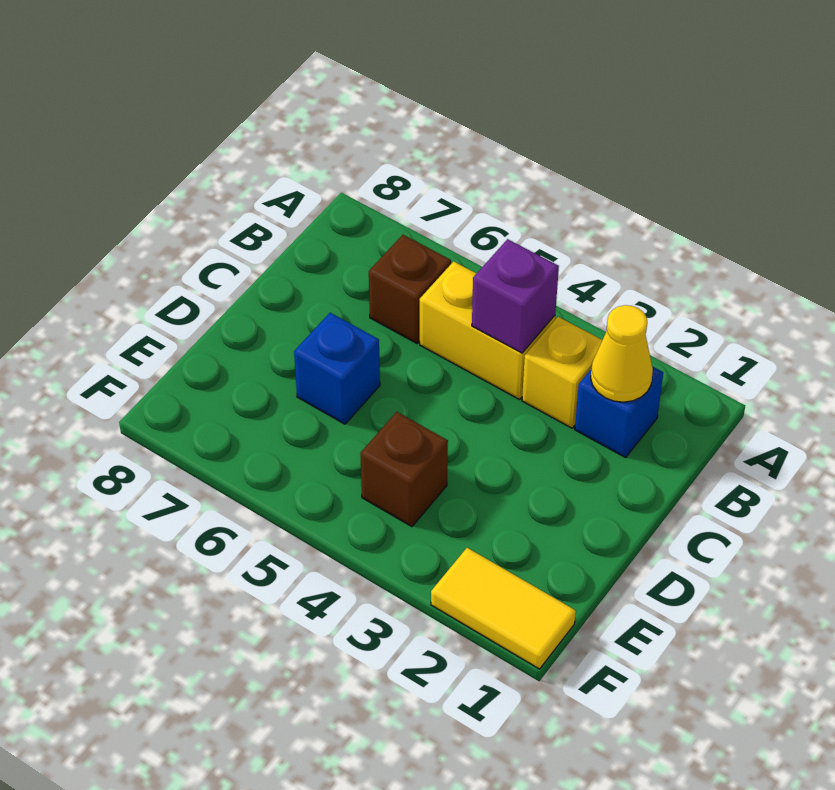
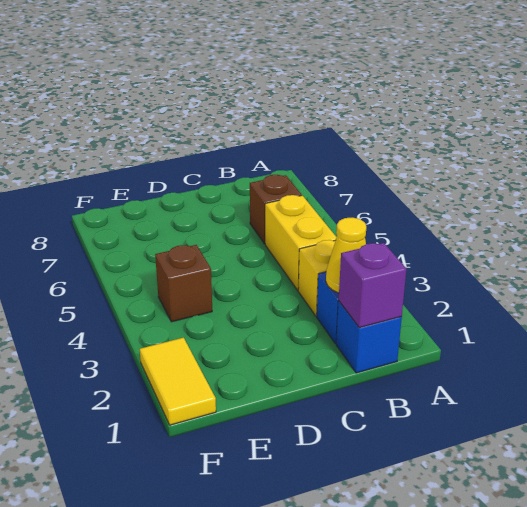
purple 1x1 brick [472,239,559,353] -> purple 1x1 brick moved to [339,243,406,328]
blue 1x1 brick [294,313,380,424] -> blue 1x1 brick moved to [336,302,402,373]

